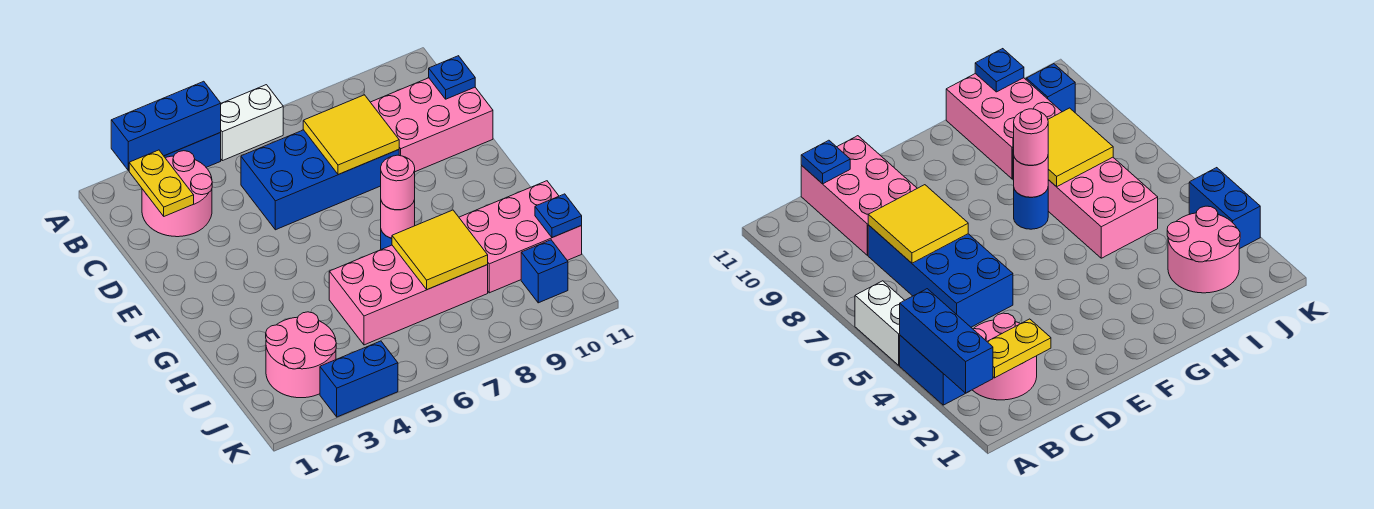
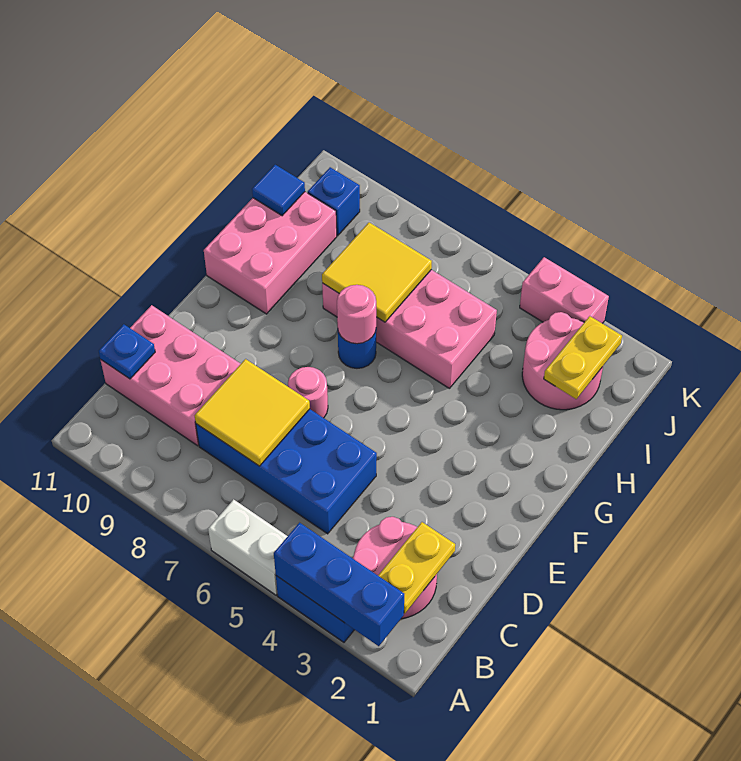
pink 1x1 round brick [381,155,415,210] -> pink 1x1 round brick moved to [288,367,328,418]
pink 2x3 brick [459,181,582,293] -> pink 2x3 brick turned to [204,192,337,314]
none -> yellow 1x2 plate [544,316,622,399]
blue 1x1 plate [535,194,582,238] -> blue 1x1 tile [252,165,305,216]
blue 1x2 brick [320,341,398,417] -> pink 1x2 brick [520,257,609,323]

